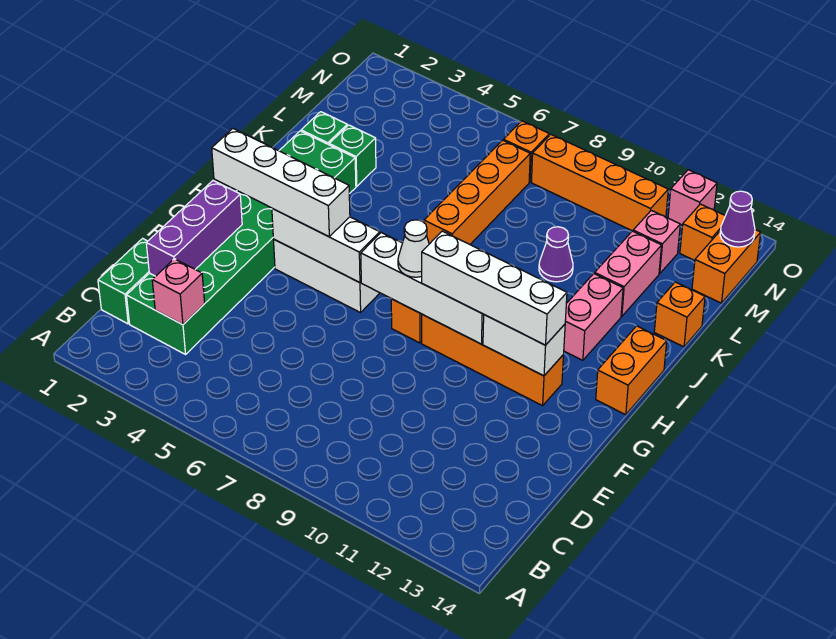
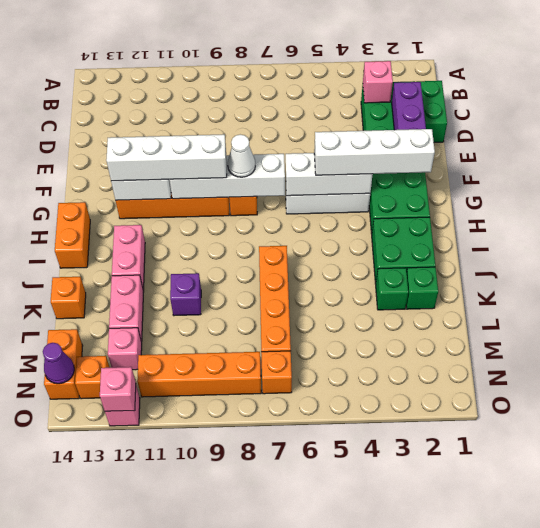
purple 1x1 cone [539,227,573,282] -> purple 1x1 brick [170,273,201,316]
none -> pink 1x1 brick [100,367,136,411]

